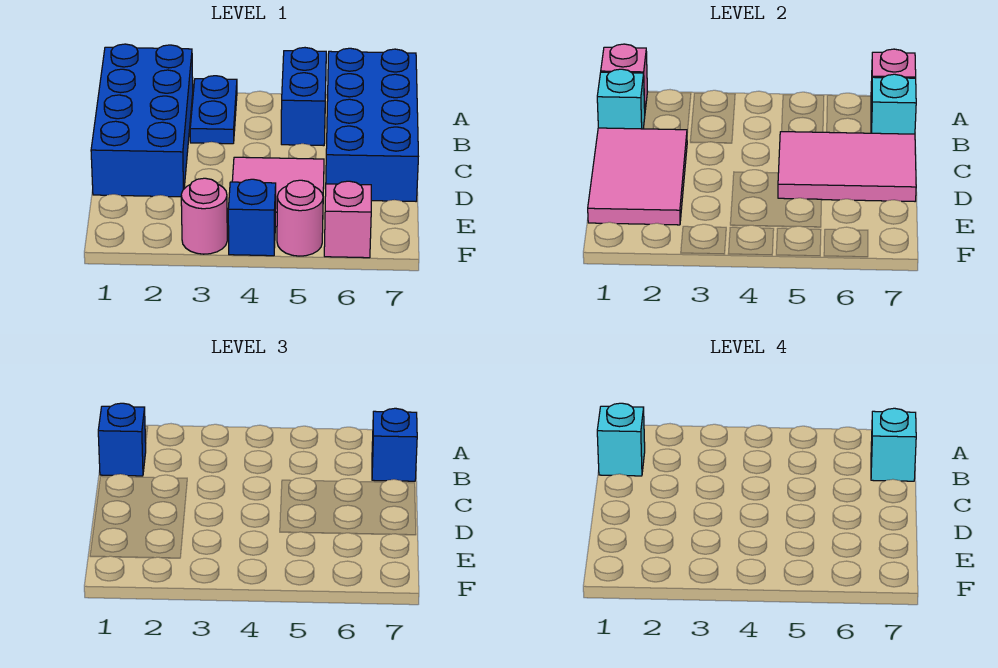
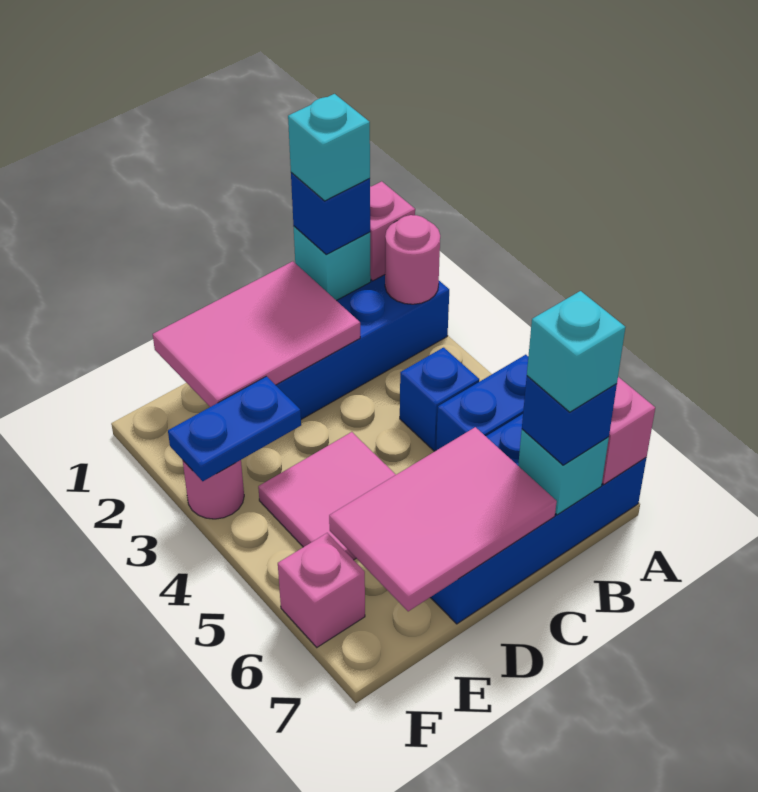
blue 1x2 plate [190,76,237,144] -> blue 1x2 plate moved to [168,376,301,481]
pink 2x3 tile [778,132,916,201] -> pink 2x3 tile turned to [329,427,557,611]
blue 1x1 brick [228,179,276,256] -> blue 1x1 brick moved to [400,348,479,451]
pink 1x1 round brick [277,180,323,256] -> pink 1x1 round brick moved to [385,215,440,304]

